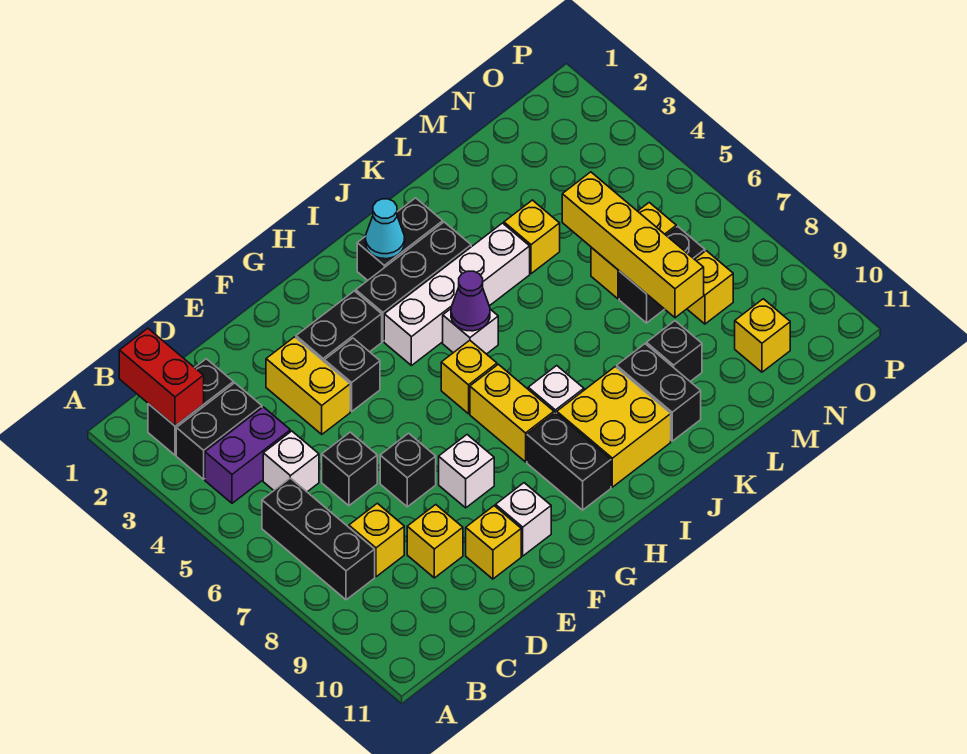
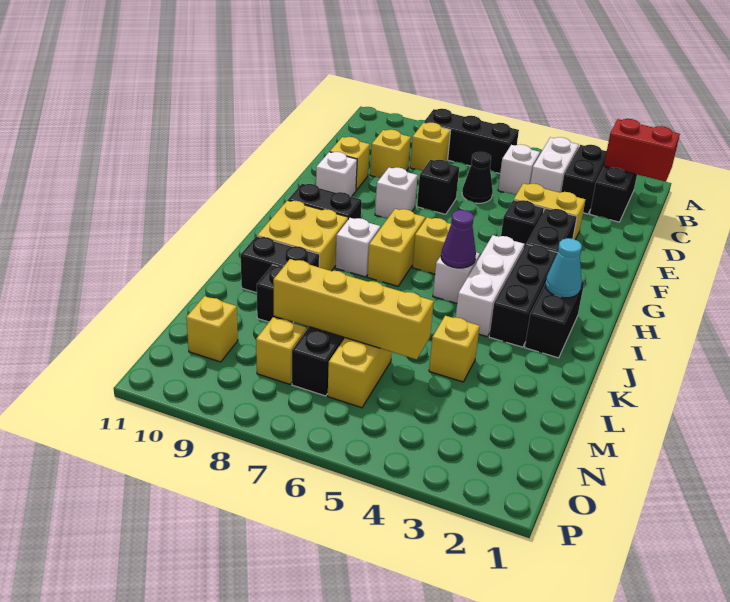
purple 1x2 brick [205,407,290,503] -> white 1x2 brick [530,137,579,193]
black 1x1 brick [322,432,377,506] -> black 1x1 cone [462,152,493,203]
white 1x4 brick [384,223,530,366] -> white 1x3 brick [456,235,524,337]
yellow 1x2 brick [470,364,554,462] -> yellow 1x2 brick turned to [367,209,425,286]

